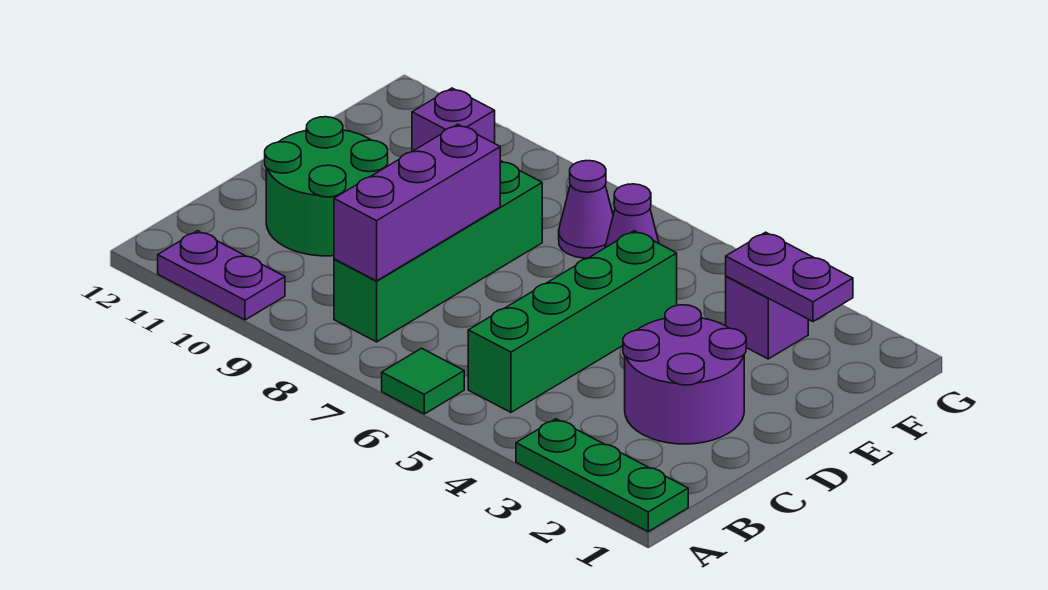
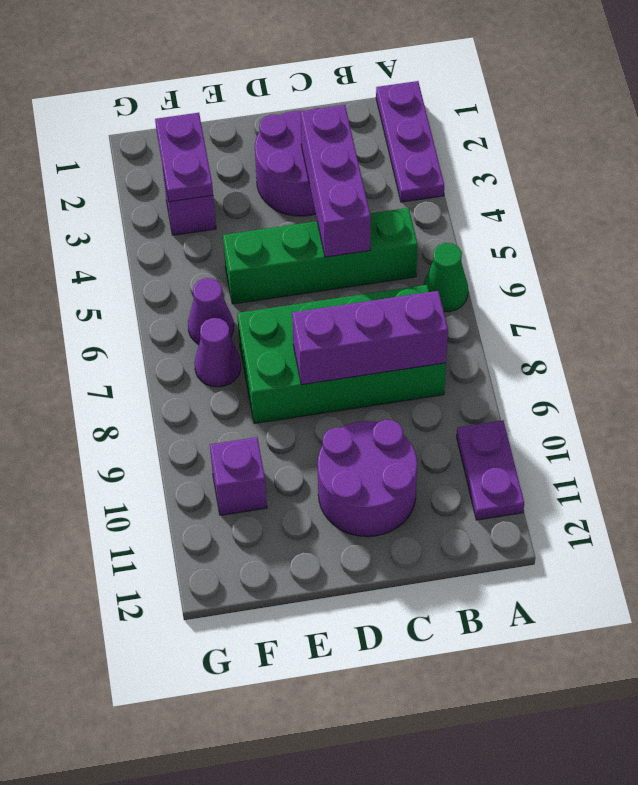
green 1x3 plate [516,419,688,531] -> purple 1x3 plate [376,81,444,202]
green 1x1 tile [382,348,464,414] -> green 1x1 cone [423,243,468,312]
green 1x4 brick [334,160,542,342] -> green 2x4 brick [237,285,446,424]
none -> purple 1x3 brick [301,105,371,257]
green 2x2 round brick [265,117,388,256] -> purple 2x2 round brick [318,420,417,537]

